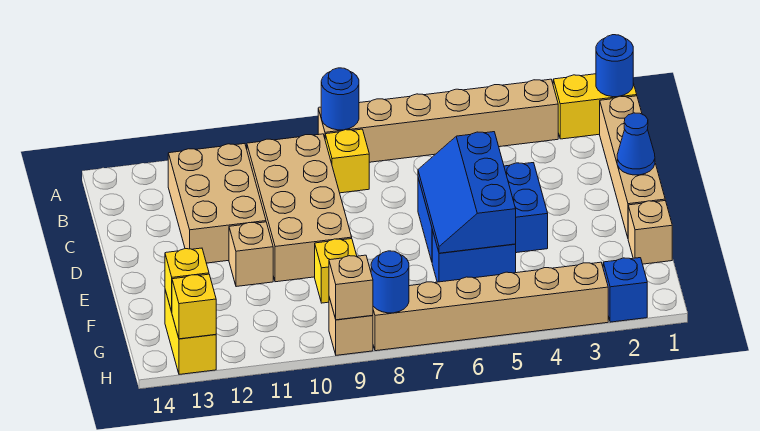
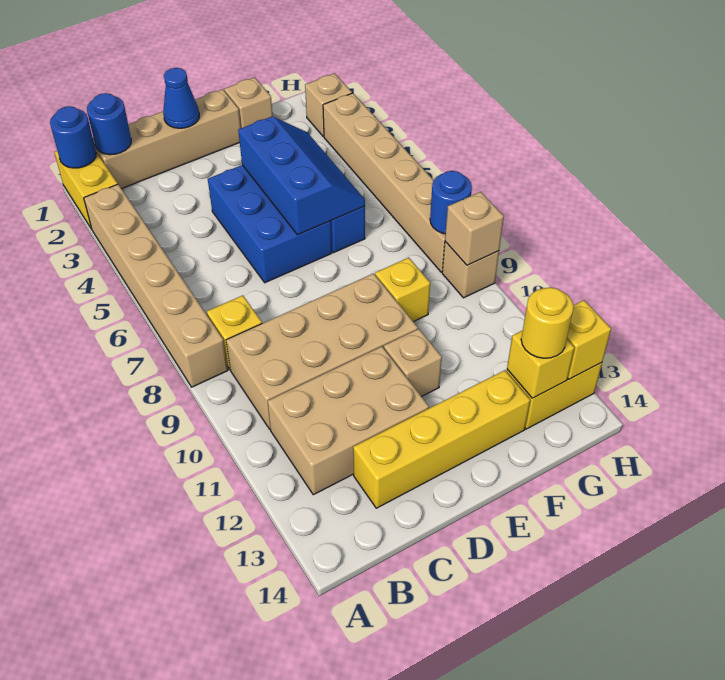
blue 1x1 round brick [321,68,359,130] -> blue 1x1 round brick moved to [87,93,131,155]
none -> yellow 1x4 brick [353,370,530,508]
blue 2x3 slope [418,132,516,253] -> blue 2x3 slope turned to [238,116,365,235]
none -> yellow 1x1 round brick [521,287,574,358]
blue 1x1 brick [603,258,647,322] -> tan 1x1 brick [305,73,352,137]

